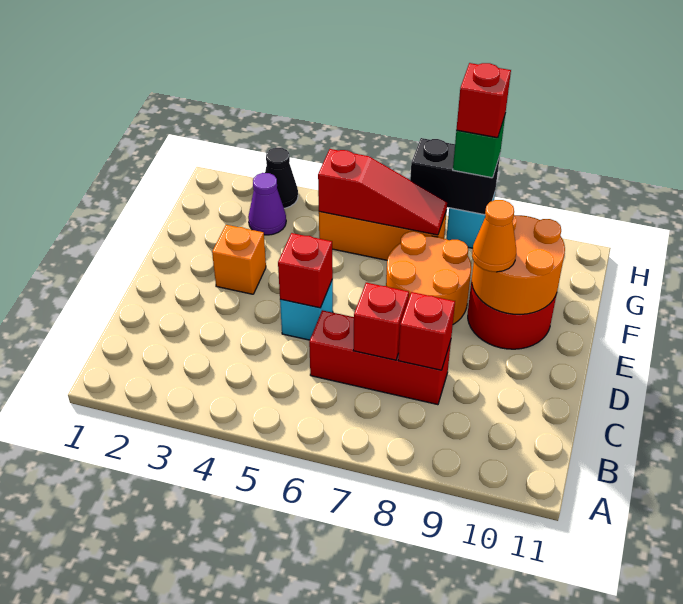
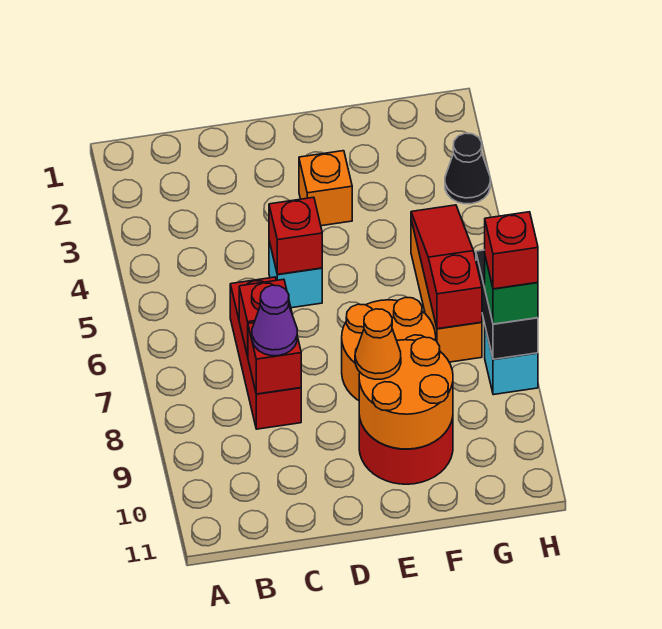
purple 1x1 cone [248,173,286,235] -> purple 1x1 cone moved to [252,285,297,356]
red 1x3 slope [318,149,447,235] -> red 1x3 slope turned to [411,205,482,329]

